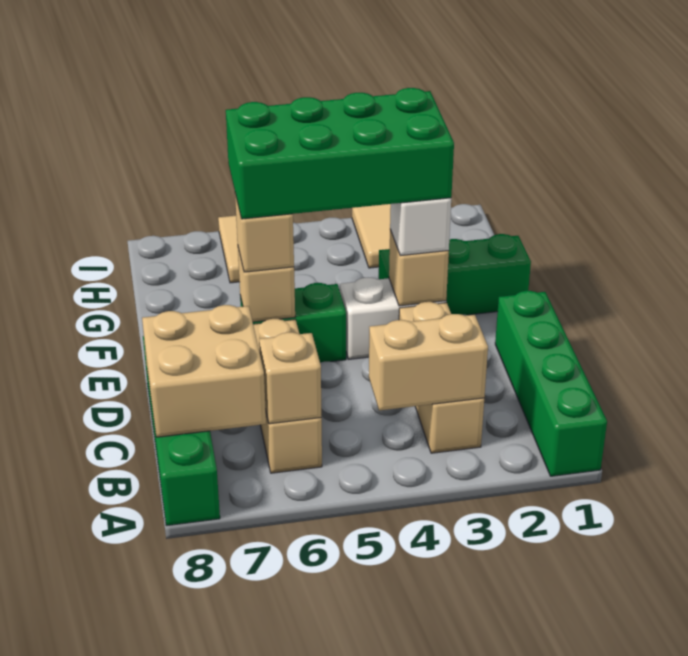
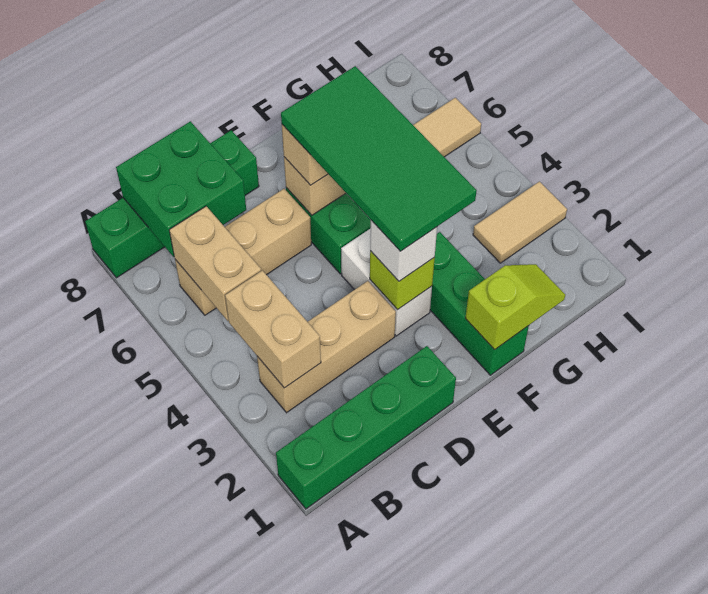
tan 1x1 brick [259,332,321,424] -> tan 1x2 brick [169,206,261,321]
tan 2x2 brick [142,305,266,437] -> green 2x2 brick [116,121,246,257]
tan 1x1 brick [389,230,449,306] -> lime 1x1 brick [370,251,435,310]
green 2x4 brick [226,88,454,219] -> green 2x4 tile [281,66,477,251]
none -> lime 1x2 slope [465,264,565,350]

